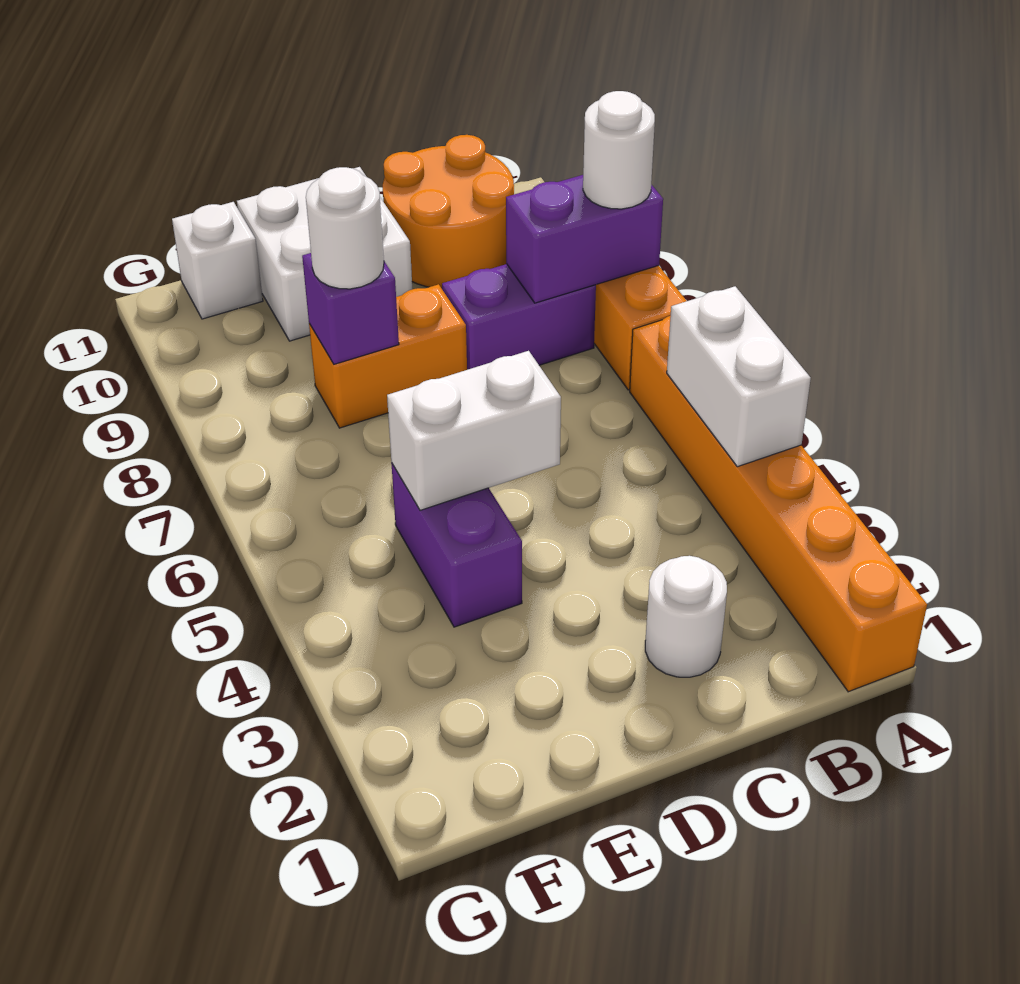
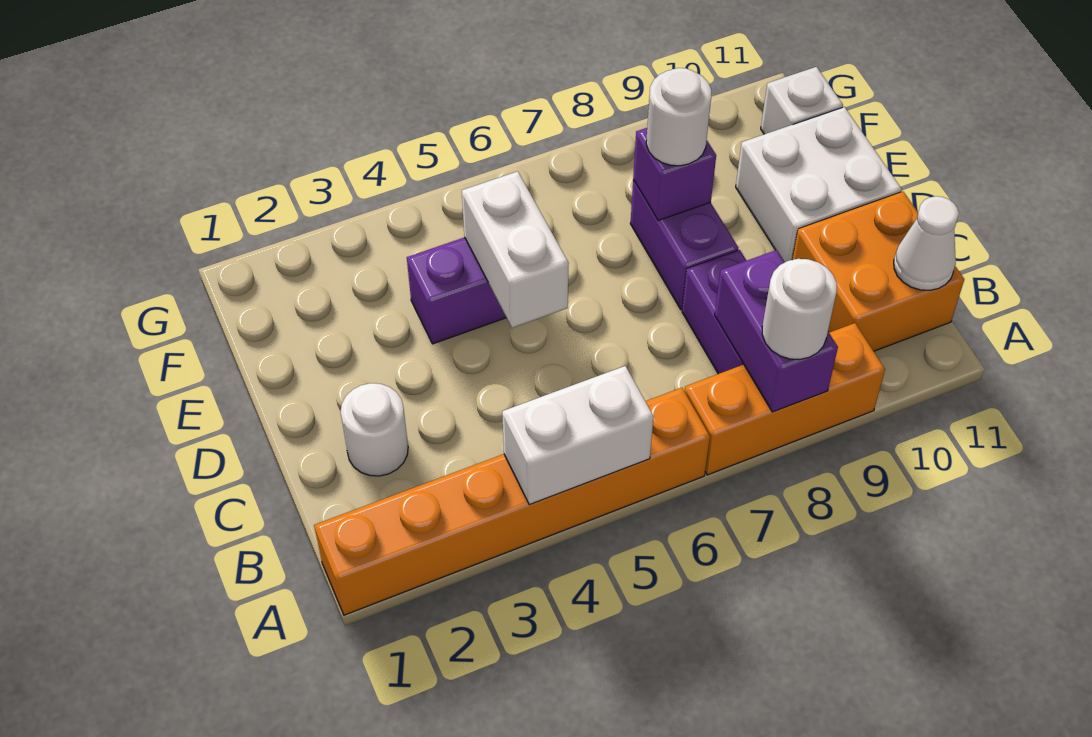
orange 2x2 round brick [383,135,514,288] -> orange 2x2 brick [792,192,964,351]
none -> white 1x1 cone [894,196,959,290]
orange 1x2 brick [309,284,467,428] -> purple 1x2 brick [630,180,738,309]

